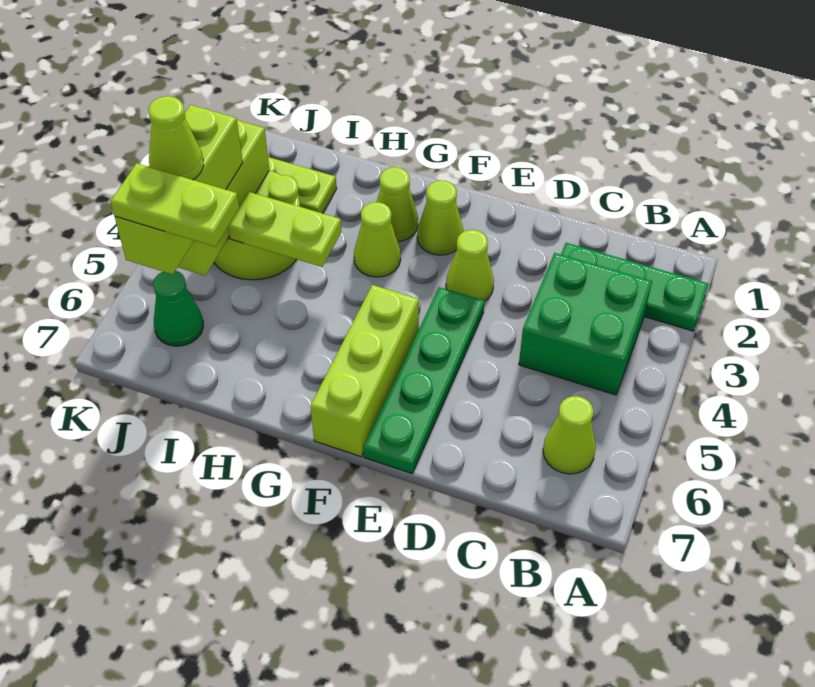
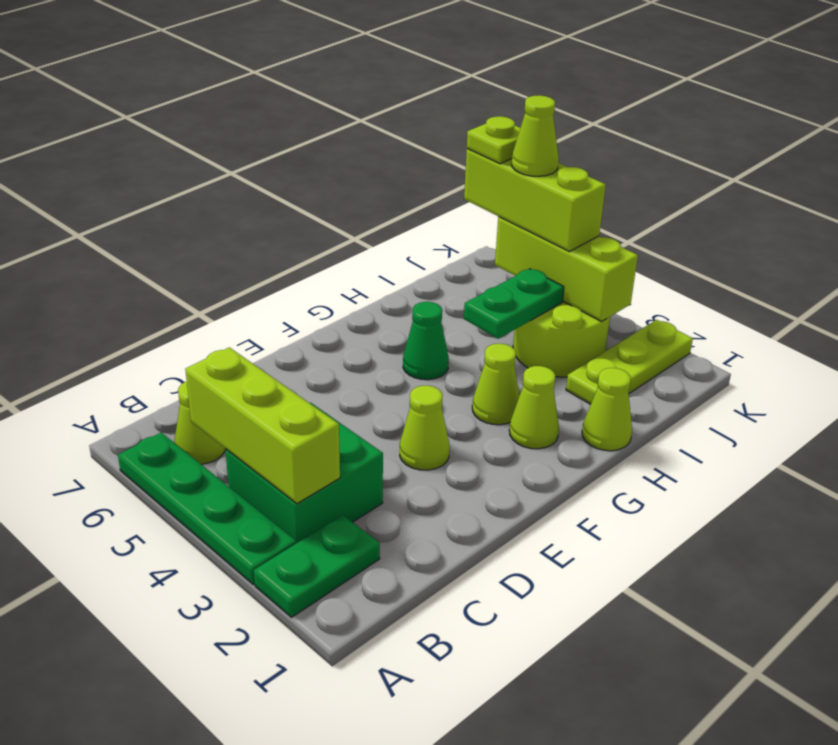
green 1x3 plate [561,243,708,331] -> green 1x2 plate [254,515,380,617]
green 1x4 plate [364,287,484,474] -> green 1x4 plate moved to [118,433,296,585]
lime 1x1 cone [417,181,464,255] -> lime 1x1 cone moved to [582,368,632,451]
lime 1x3 brick [310,285,419,457] -> lime 1x3 brick moved to [185,347,340,504]
lime 1x2 plate [228,192,342,267] -> green 1x2 plate [464,269,564,339]
lime 1x2 plate [111,163,239,247] -> lime 1x1 plate [467,116,520,164]
green 1x1 cone [153,271,203,346] -> green 1x1 cone moved to [403,302,449,380]

